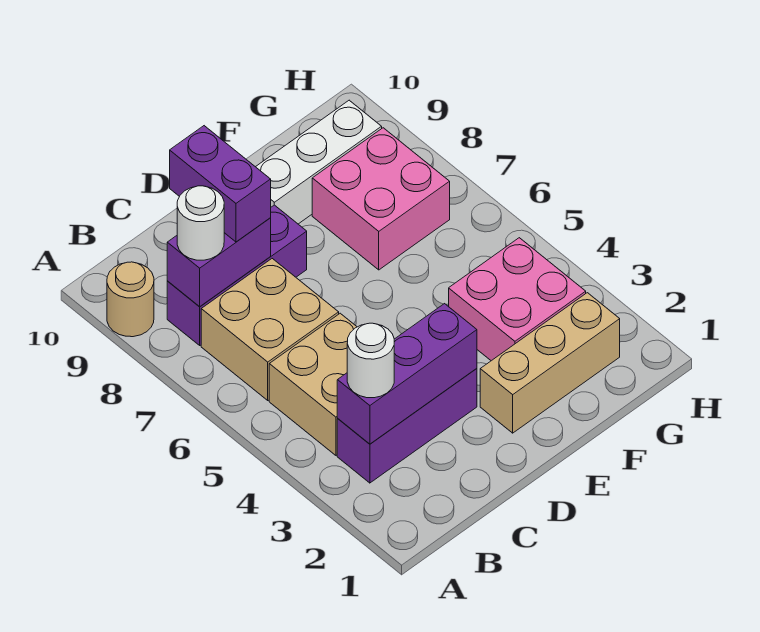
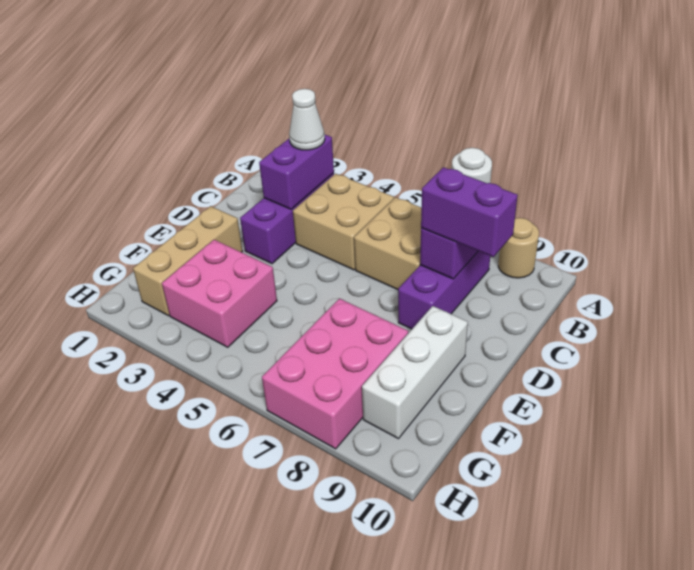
purple 1x3 brick [337,304,477,444] -> purple 1x2 brick [259,135,334,209]
white 1x1 round brick [347,323,394,398] -> white 1x1 cone [289,89,325,150]
pink 2x2 brick [312,128,450,270] -> pink 2x3 brick [262,298,408,449]

